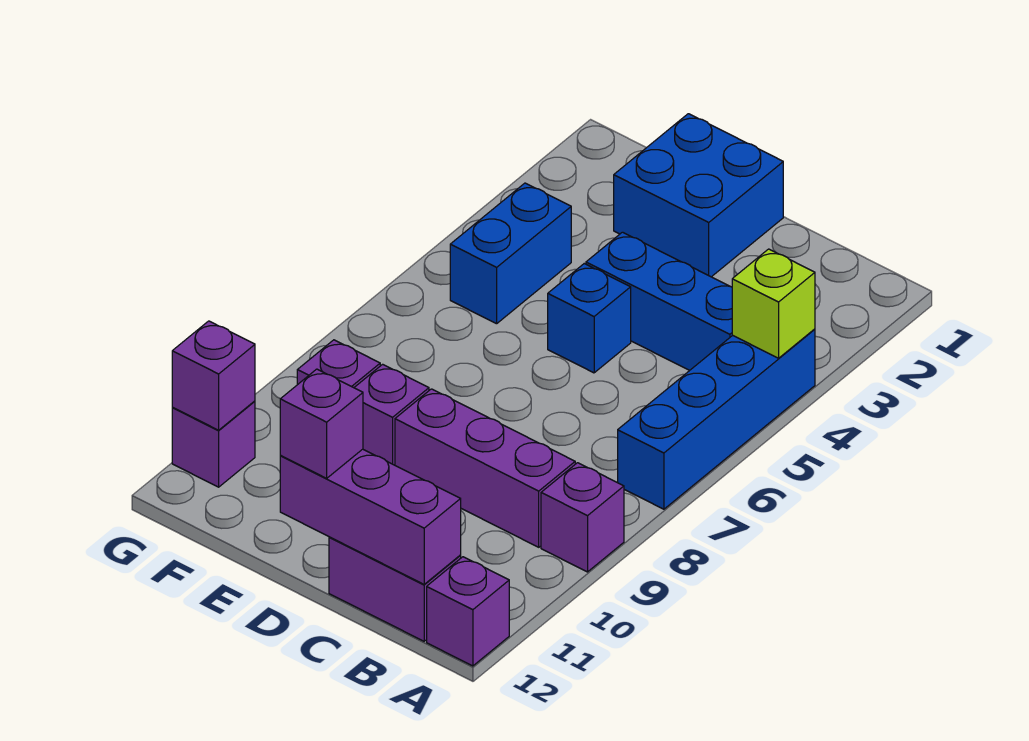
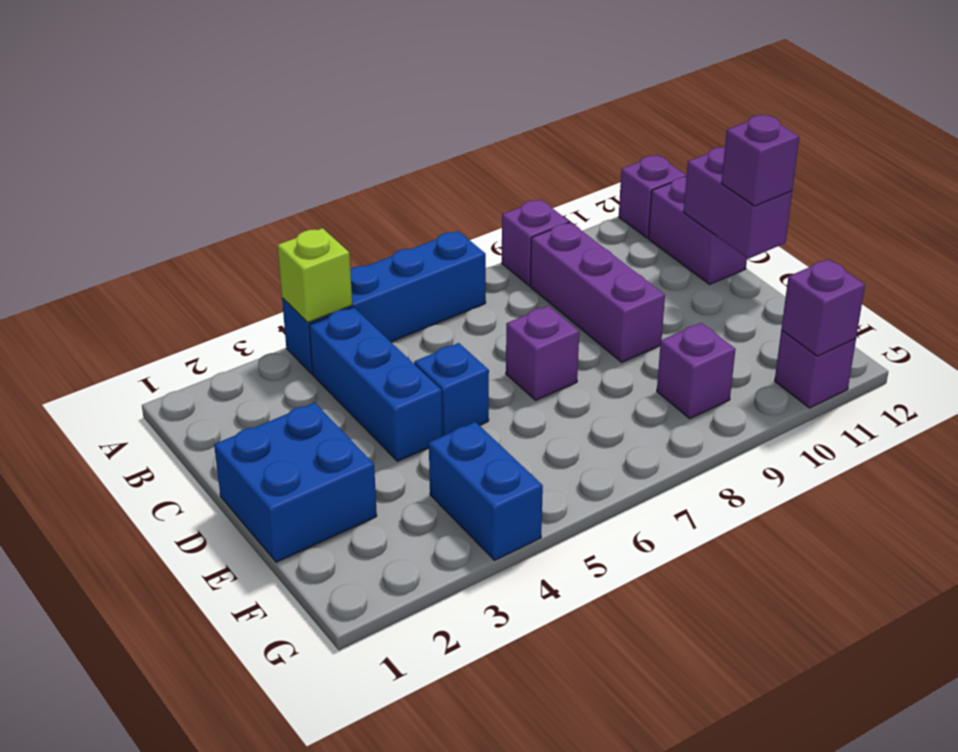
purple 1x3 brick [280,449,461,584] -> purple 1x2 brick [684,147,792,259]
purple 1x1 brick [354,364,429,465] -> purple 1x1 brick moved to [506,306,579,400]
blue 1x2 brick [450,183,571,324] -> blue 1x2 brick turned to [429,422,543,560]

